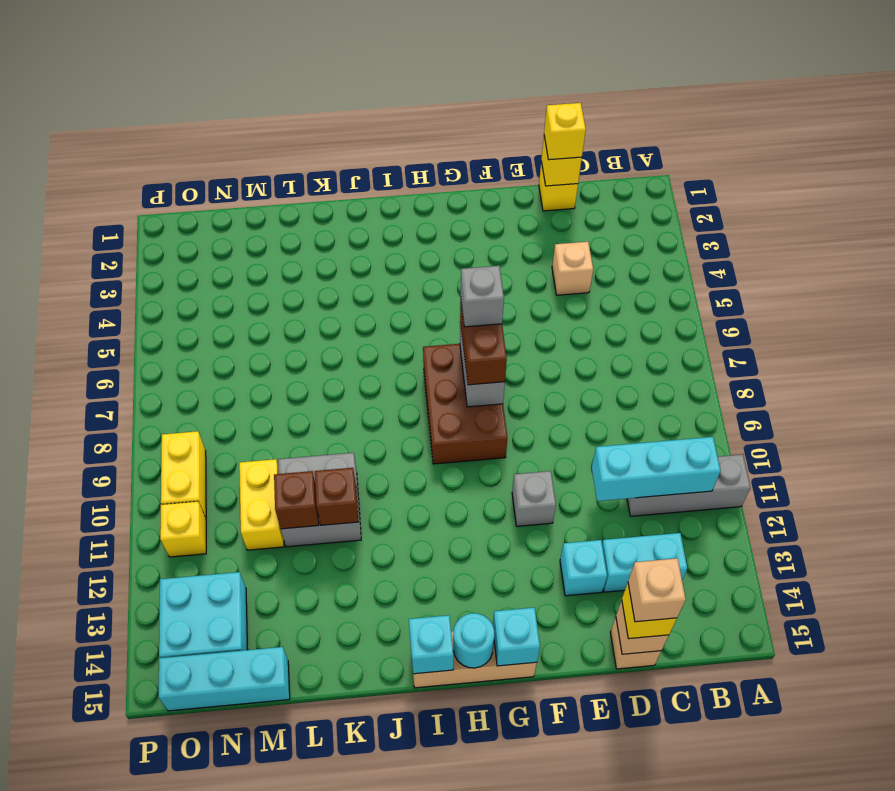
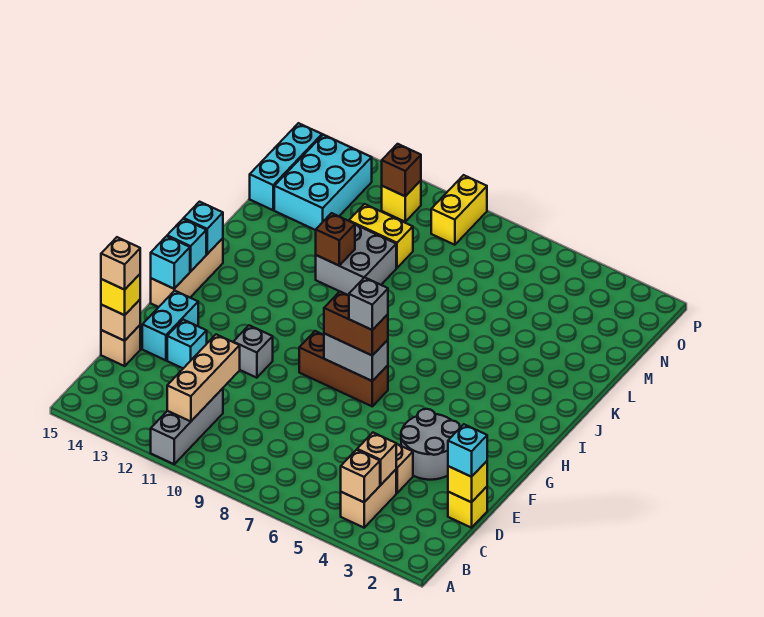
none -> tan 1x2 brick [341,470,396,528]
none -> tan 1x1 brick [341,450,380,502]
cyan 1x3 brick [592,437,721,501] -> tan 1x3 brick [167,334,240,421]
none -> tan 1x1 brick [357,433,396,485]
cyan 1x2 brick [602,533,687,592] -> cyan 1x2 brick moved to [142,291,198,360]
yellow 1x1 brick [544,103,586,160] -> cyan 1x1 brick [448,424,487,477]
none -> grey 2x2 round brick [401,409,460,480]
brown 2x3 brick [423,344,507,464] -> brown 1x3 brick [299,331,388,406]
cyan 1x1 round brick [453,613,494,668] -> cyan 1x1 brick [167,219,206,271]
brown 1x1 brick [274,471,319,529] -> brown 1x1 brick moved to [382,144,421,196]
cyan 2x2 brick [159,572,248,658] -> cyan 2x3 brick [274,135,372,230]
yellow 1x2 brick [161,431,206,518] -> yellow 1x2 brick turned to [431,175,487,245]

